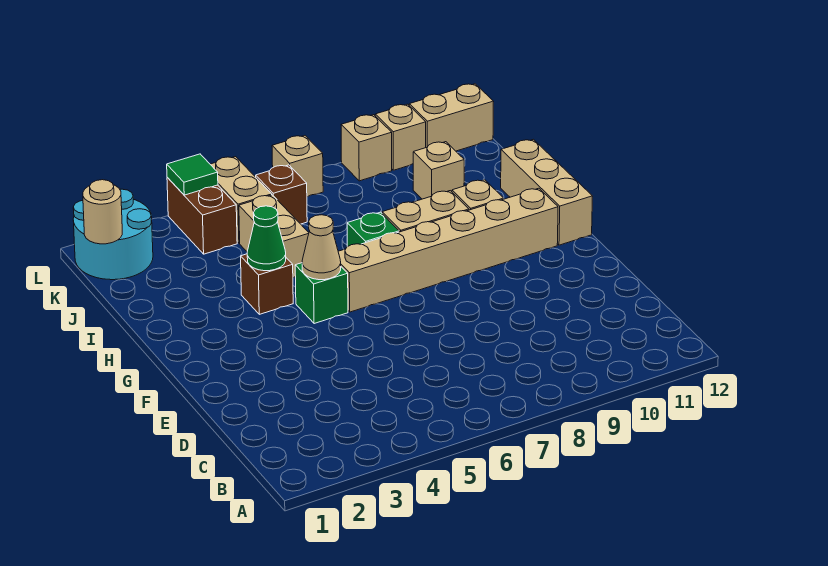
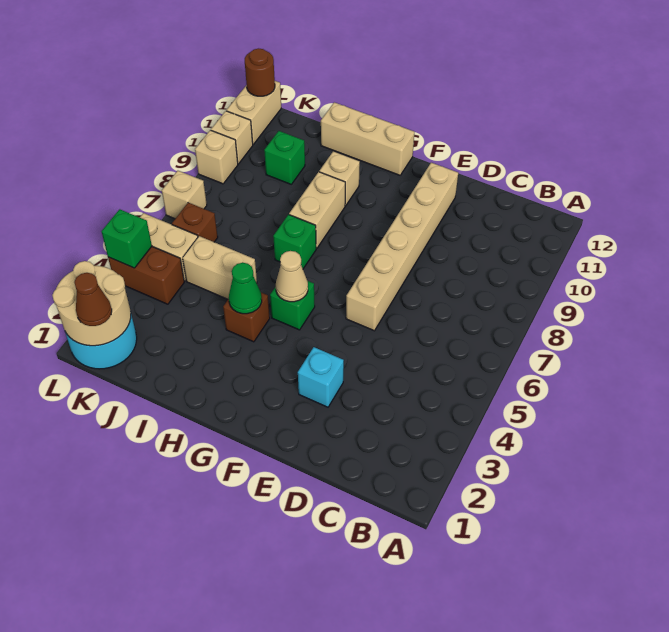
none -> cyan 1x1 brick [298,347,344,407]
tan 1x6 brick [338,188,558,312] -> tan 1x6 brick moved to [346,163,458,331]
tan 1x1 brick [413,142,464,199] -> green 1x1 brick [264,131,305,184]
tan 1x1 round brick [83,180,122,244] -> tan 2x2 round brick [52,261,131,346]
none -> brown 1x1 cone [74,273,112,326]
green 1x1 tile [167,154,218,195] -> green 1x1 brick [102,209,152,268]
none -> brown 1x1 round brick [245,48,275,96]

